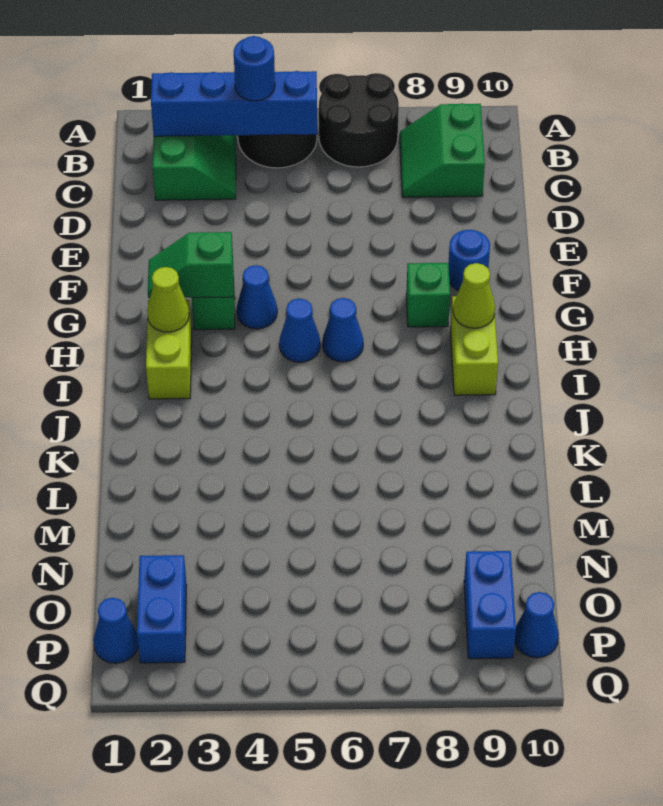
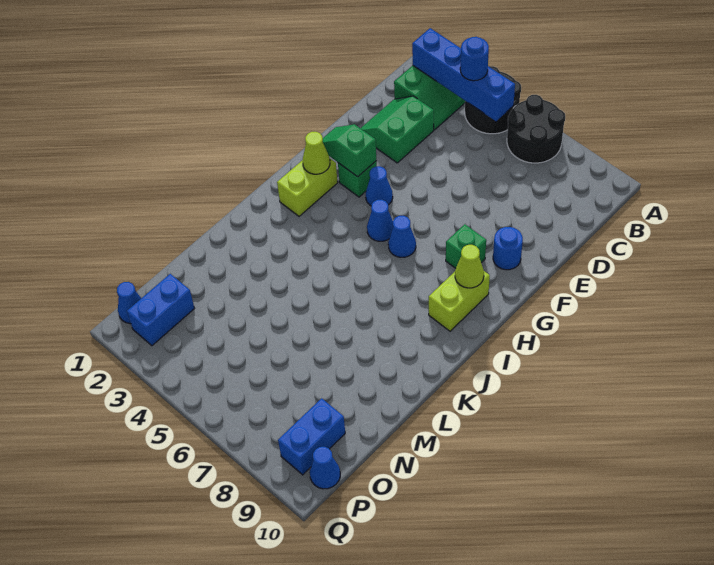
green 2x2 slope [400,103,485,197] -> green 2x2 slope moved to [360,96,434,163]

